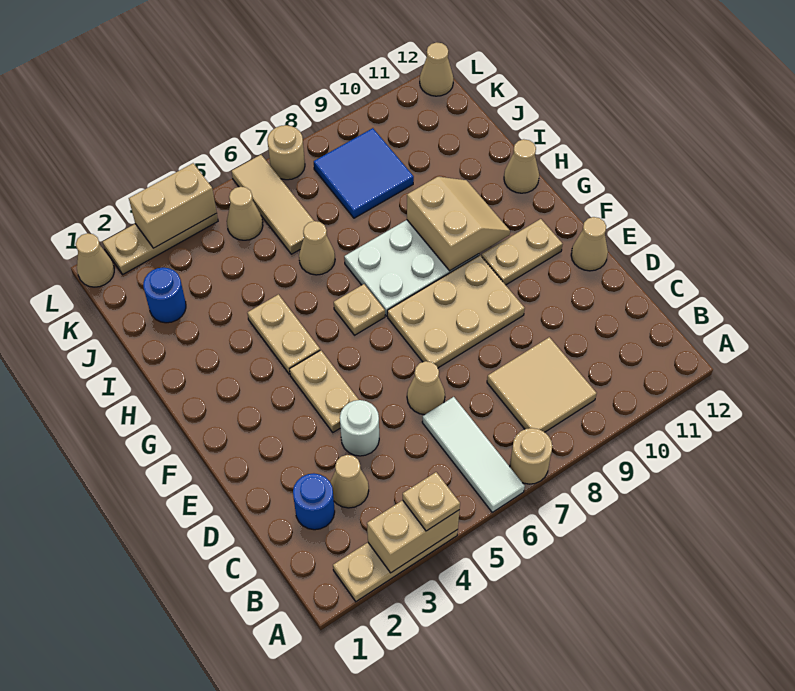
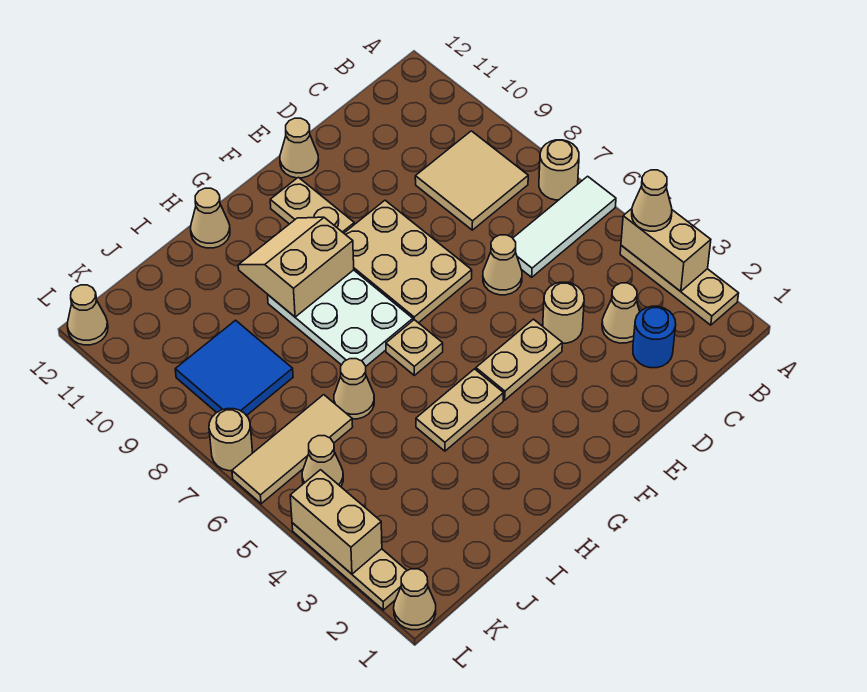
tan 1x1 plate [403,472,460,531] -> tan 1x1 cone [632,170,672,231]
white 1x1 round brick [340,400,379,456] -> tan 1x1 round brick [543,282,584,343]
blue 1x1 round brick [143,267,186,323] -> none

